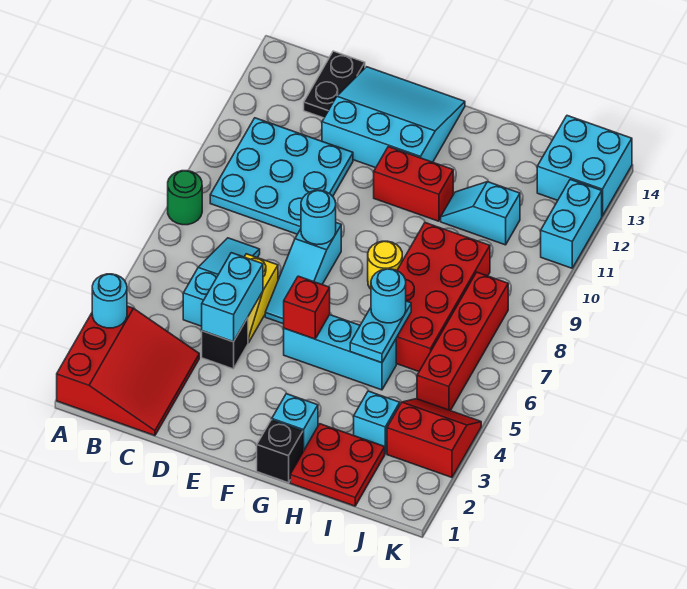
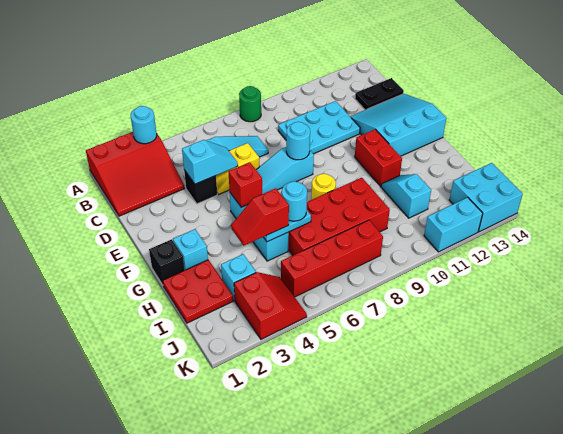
cyan 3x3 plate [210,118,353,234] -> cyan 2x3 plate [278,101,360,154]
cyan 1x2 brick [202,253,263,342] -> cyan 1x2 slope [182,140,238,184]
cyan 3x3 slope [322,67,465,168] -> cyan 3x3 slope turned to [350,94,446,156]
none -> red 1x2 slope [231,188,289,245]

